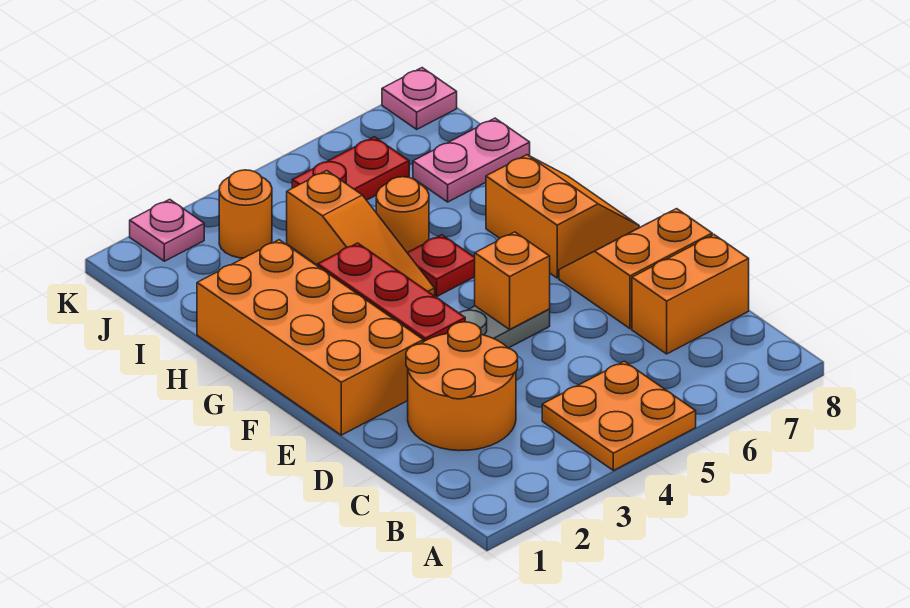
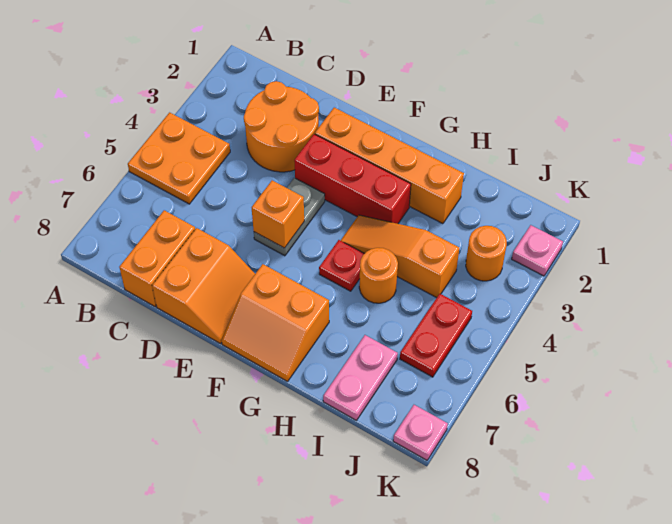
orange 2x4 brick [197,240,423,435] -> orange 1x4 brick [315,108,464,224]

